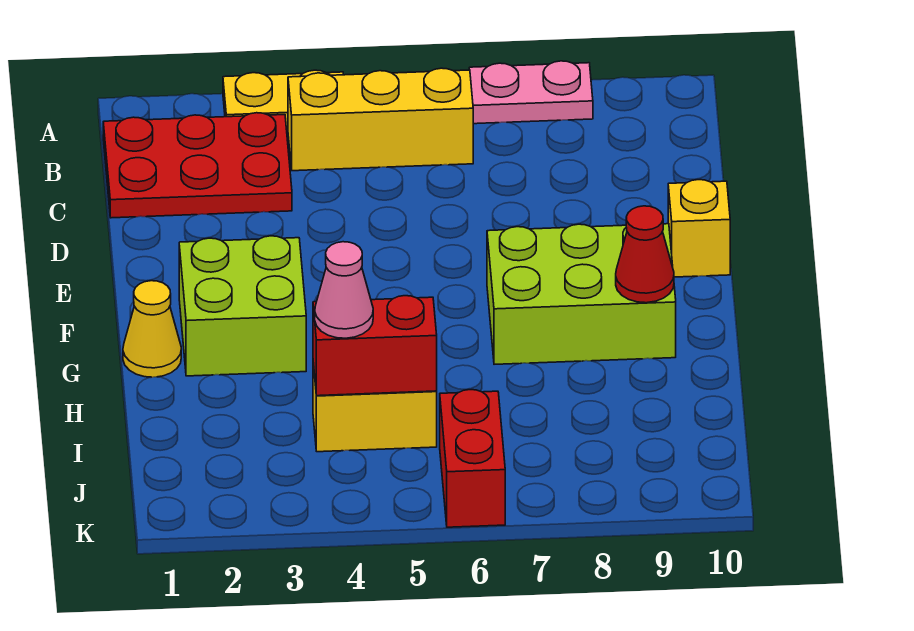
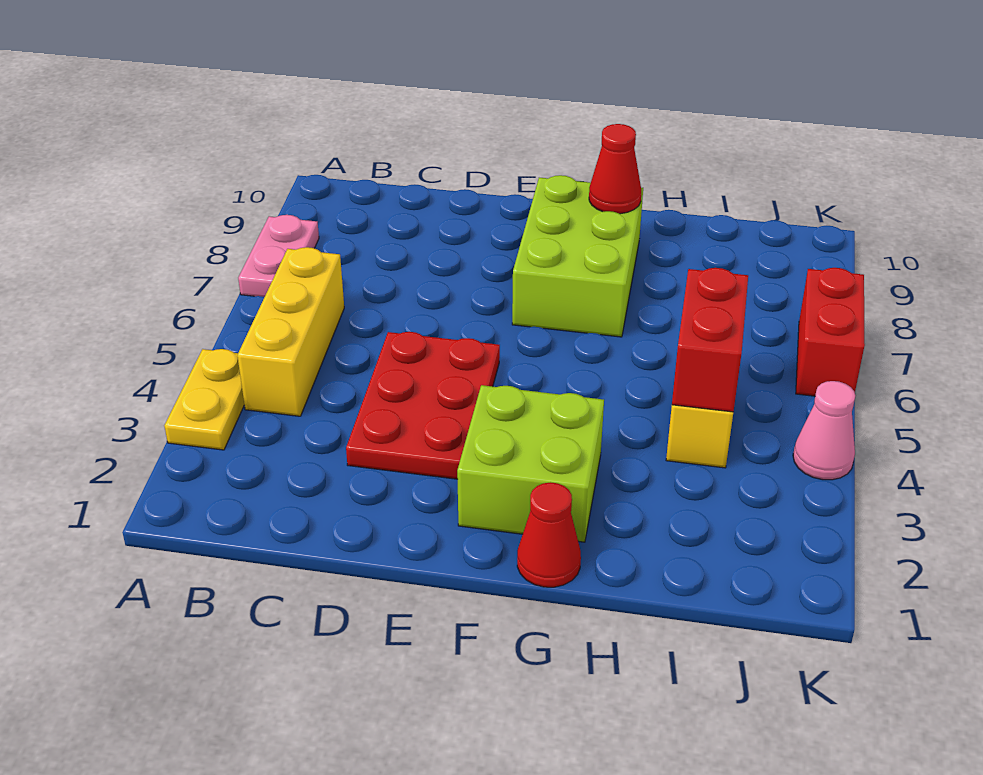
red 2x3 plate [103,113,292,218] -> red 2x3 plate moved to [346,332,500,479]
yellow 1x1 brick [668,180,730,277] -> none
yellow 1x1 cone [123,281,181,377] -> red 1x1 cone [517,482,581,587]
pink 1x1 cone [315,242,373,338] -> pink 1x1 cone moved to [793,381,855,480]
red 1x2 brick [440,390,505,527] -> red 1x2 brick turned to [796,268,865,396]

